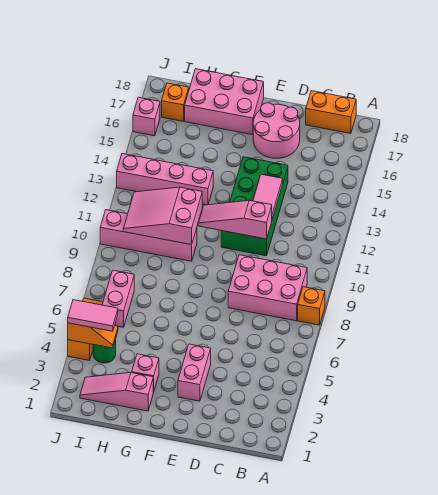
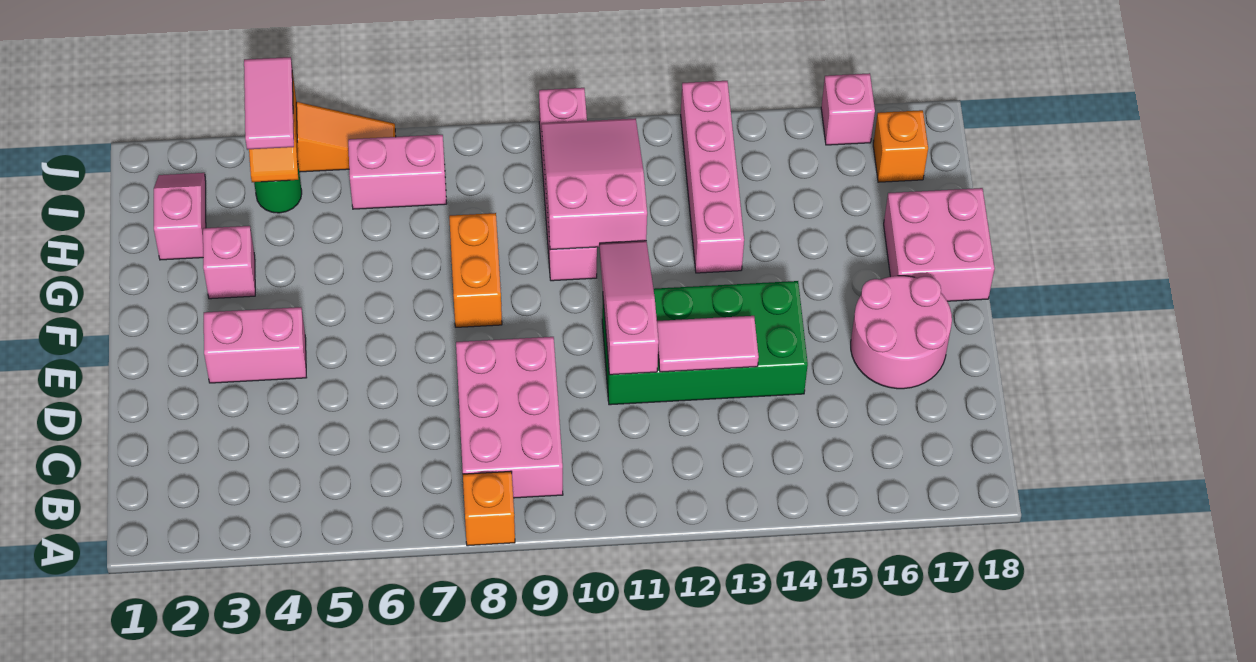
orange 1x2 brick [306,91,356,134] -> orange 1x2 brick moved to [449,213,502,327]
pink 2x3 brick [185,69,264,135] -> pink 2x2 brick [884,188,995,301]
pink 1x3 slope [80,373,153,411] -> pink 1x2 slope [154,173,206,260]

